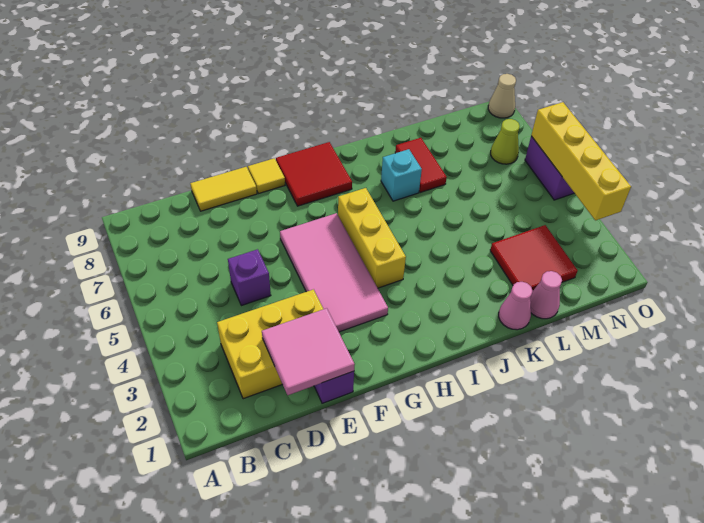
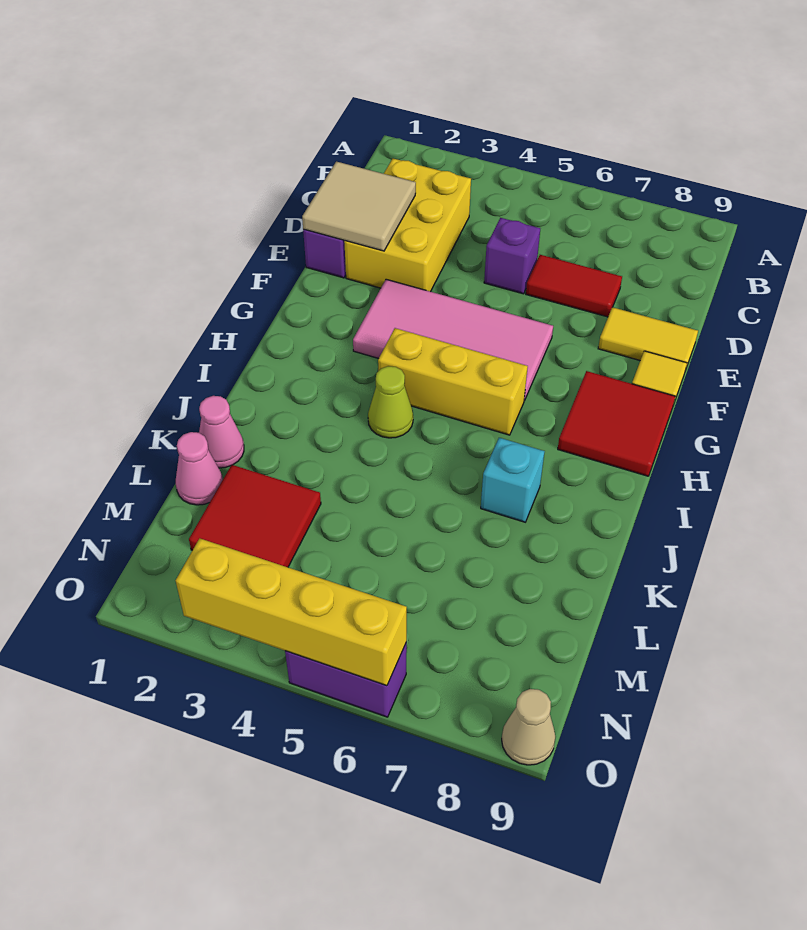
pink 2x2 tile [262,308,355,395] -> tan 2x2 tile [302,162,416,251]
yellow 1x2 tile [190,167,257,211] -> yellow 1x2 tile turned to [598,307,698,371]
red 1x2 tile [395,138,447,193] -> red 1x2 tile moved to [526,255,622,317]
lime 1x1 cone [491,119,520,164] -> lime 1x1 cone moved to [368,366,413,438]

